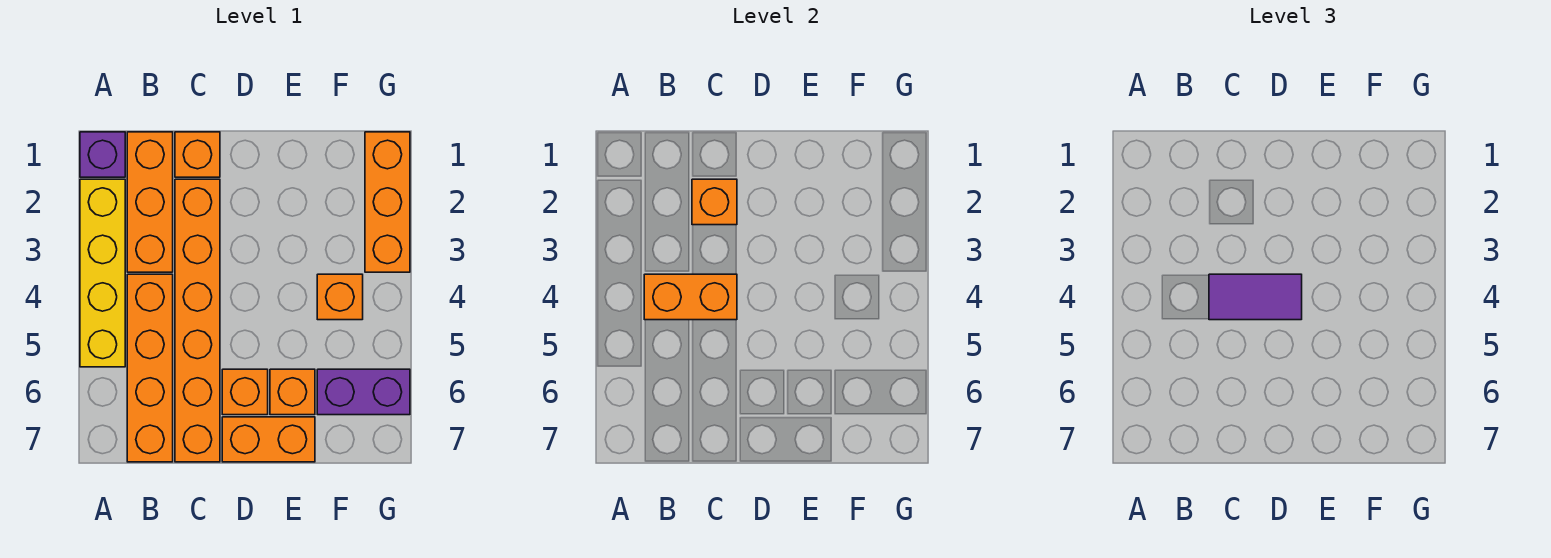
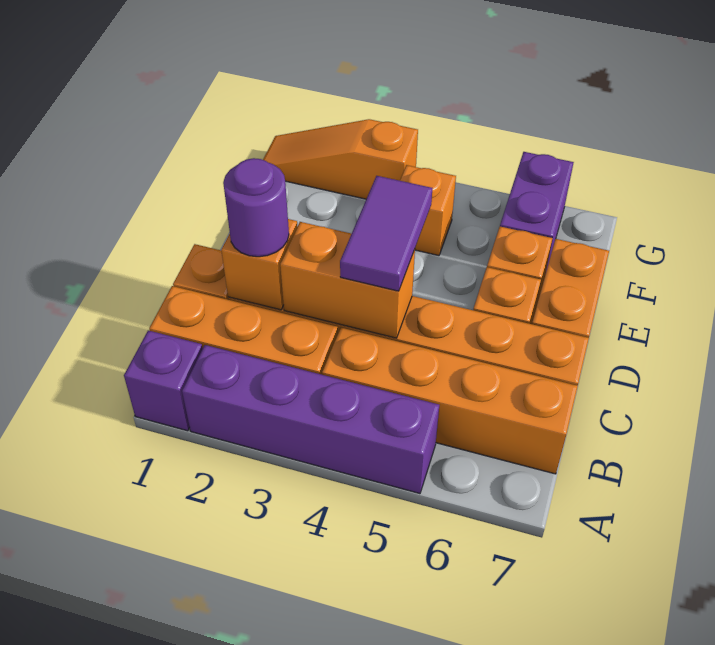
yellow 1x4 brick [80,179,125,367] -> purple 1x4 brick [182,345,439,494]
orange 1x2 brick [644,274,737,320] -> orange 1x2 brick turned to [280,222,415,338]
none -> purple 1x1 round brick [223,158,289,257]
orange 1x3 brick [365,132,410,272] -> orange 1x3 slope [263,119,418,199]

